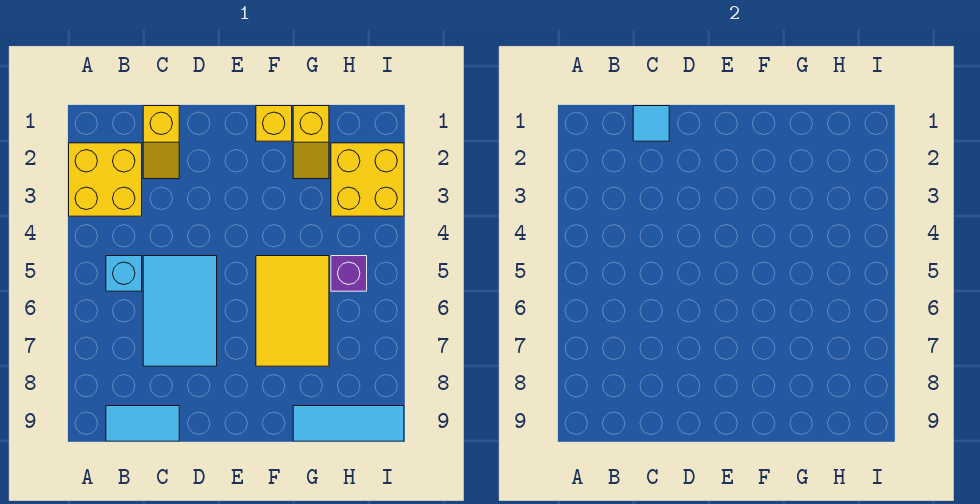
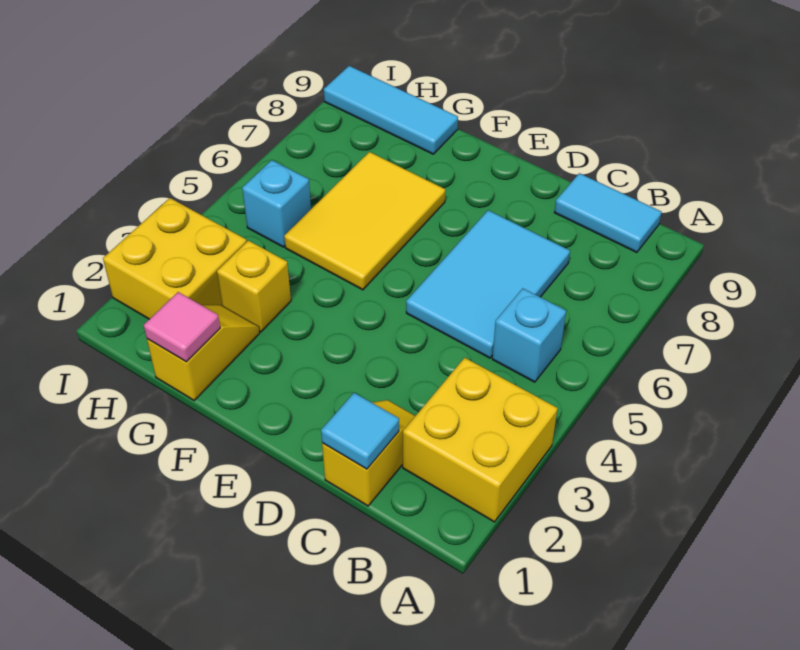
yellow 1x1 brick [256,106,292,141] -> yellow 1x1 brick moved to [217,241,291,332]
none -> pink 1x1 tile [144,292,220,362]
purple 1x1 brick [331,256,367,291] -> cyan 1x1 brick [242,160,311,247]

